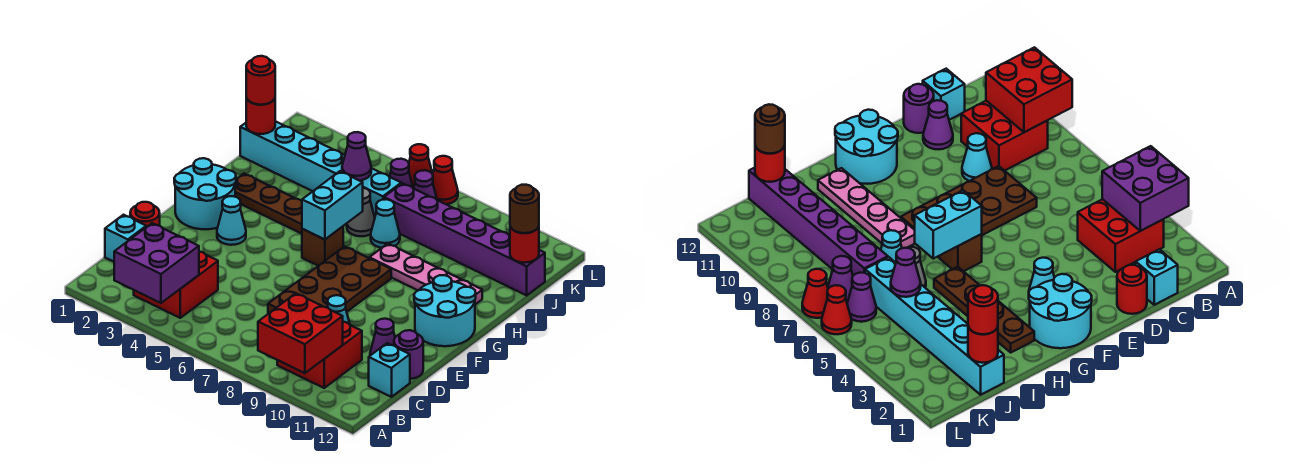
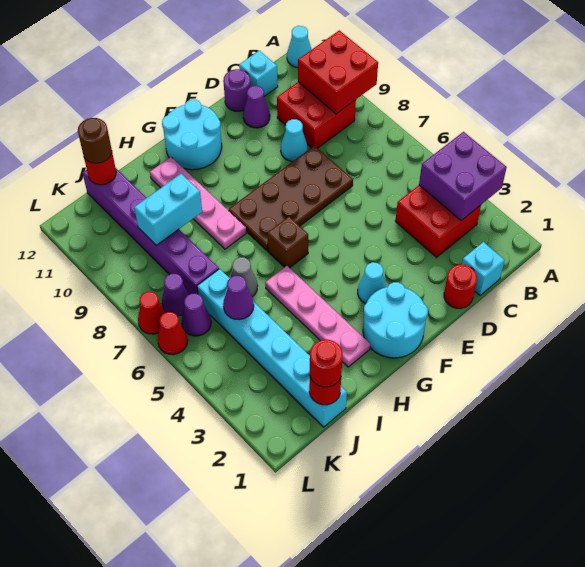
cyan 1x2 brick [302,171,363,240] -> cyan 1x2 brick moved to [134,174,202,246]
brown 1x4 plate [235,174,302,234] -> pink 1x4 plate [265,266,370,367]
cyan 1x1 cone [371,199,400,248] -> cyan 1x1 cone moved to [287,26,312,68]

